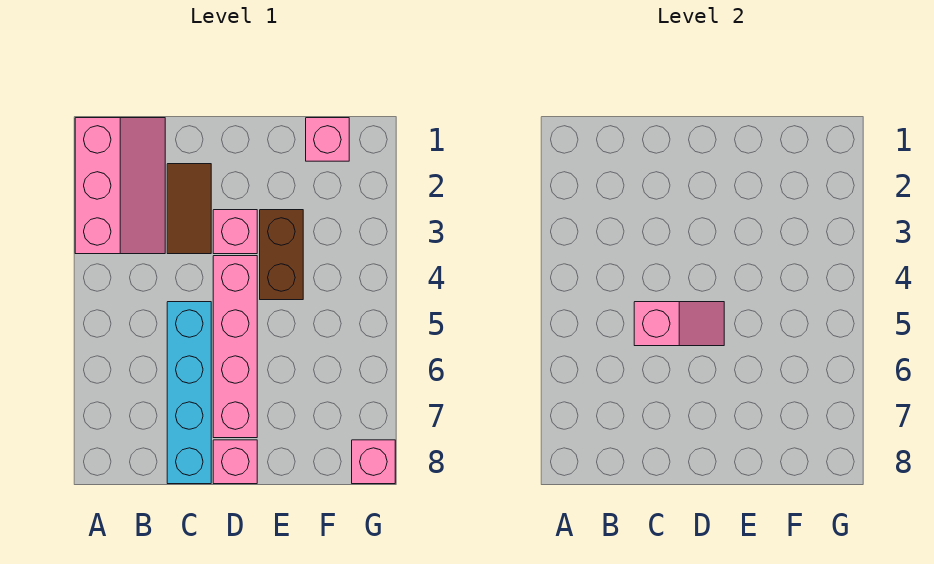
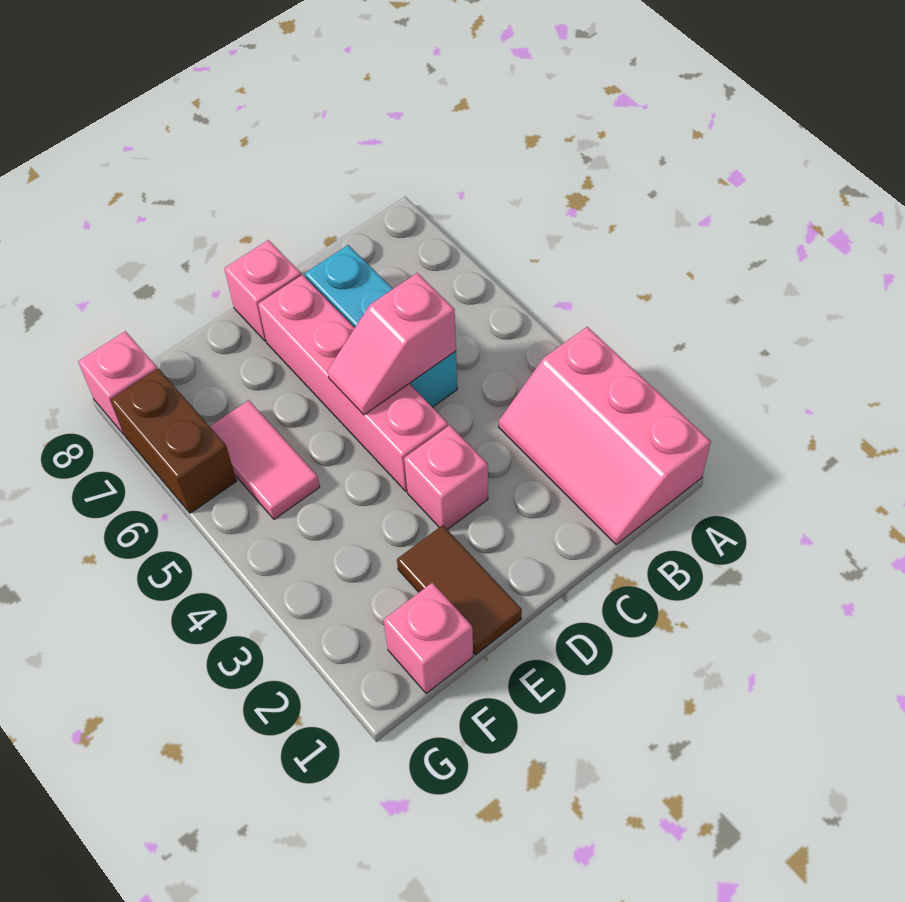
brown 1x2 tile [167,164,211,254] -> brown 1x2 tile moved to [397,525,522,655]
cyan 1x4 brick [167,302,211,484] -> cyan 1x3 brick [305,245,457,407]
brown 1x2 brick [260,210,303,300] -> brown 1x2 brick moved to [111,369,236,513]
none -> pink 1x2 tile [210,400,320,519]

